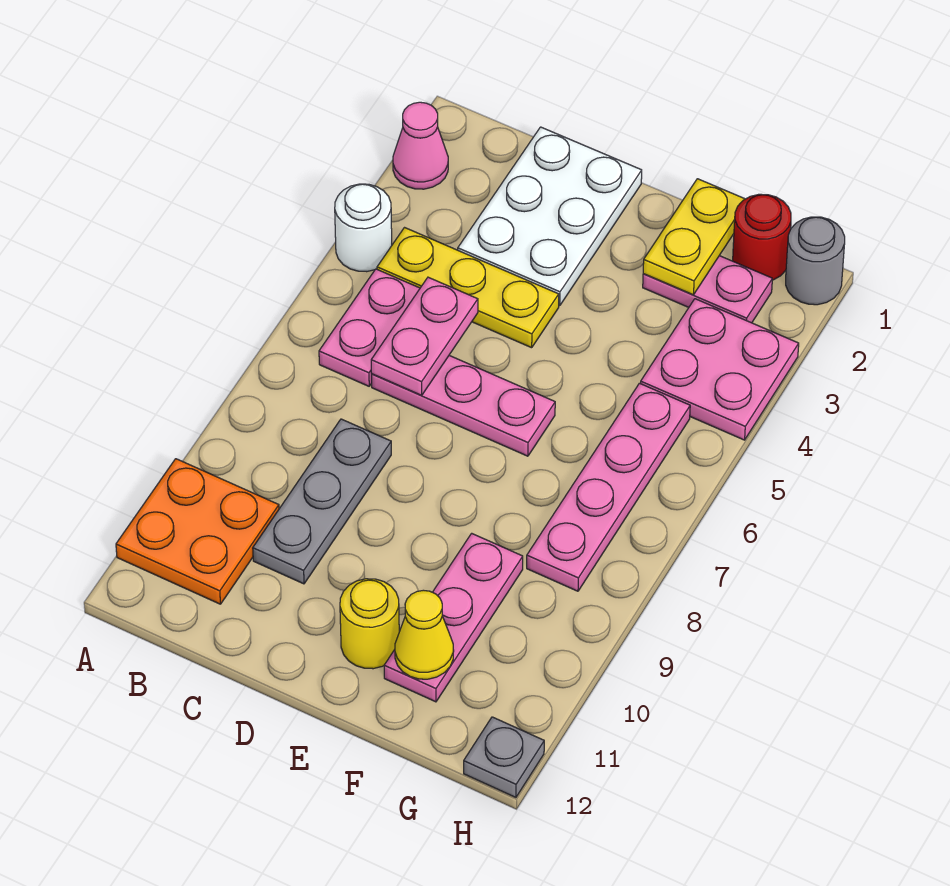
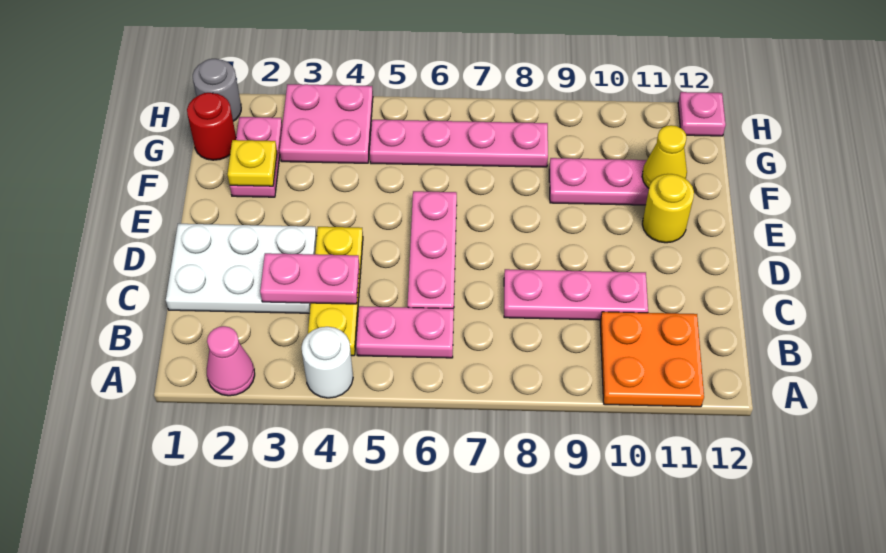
pink 1x2 plate [371,277,478,395] -> pink 1x2 plate moved to [260,253,359,304]
grey 1x3 plate [253,419,391,584] -> pink 1x3 plate [504,269,648,320]
yellow 1x2 plate [643,179,745,295] -> yellow 1x1 plate [228,140,277,186]
grey 1x1 plate [464,717,544,797] -> pink 1x1 plate [678,92,726,136]

